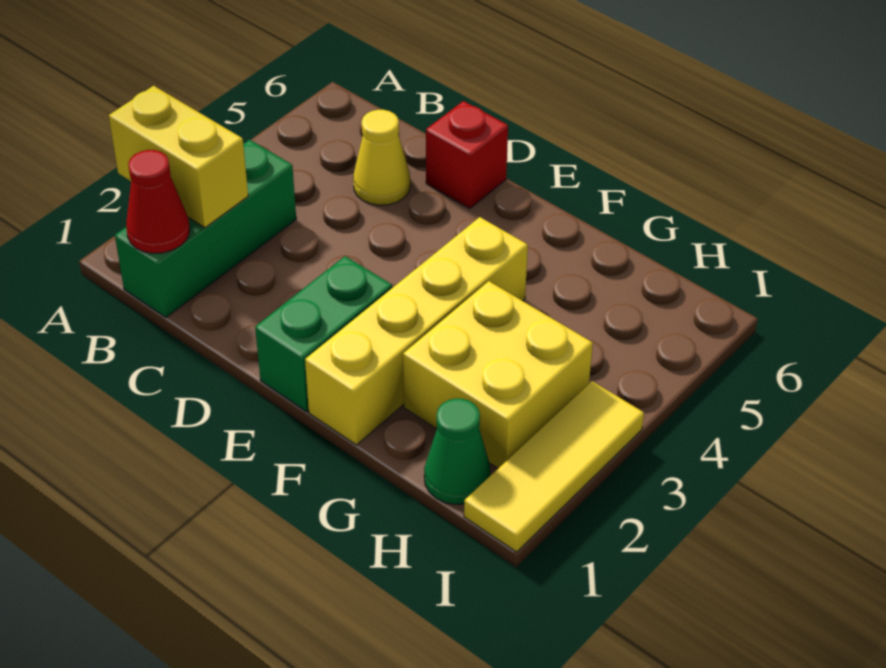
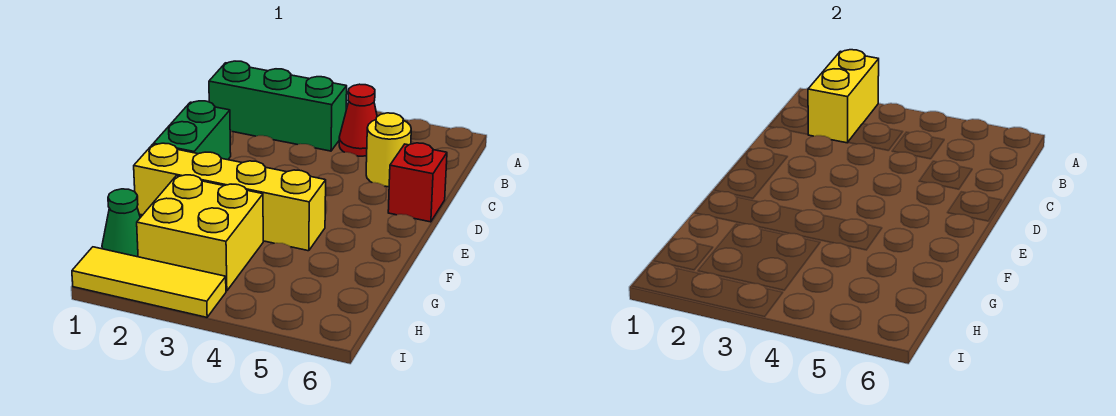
red 1x1 cone [126,150,190,253] -> red 1x1 cone moved to [339,84,377,156]
yellow 1x1 cone [353,110,410,205] -> yellow 1x1 round brick [366,113,411,187]
green 1x2 brick [255,256,392,412] -> green 1x2 brick turned to [153,101,231,160]

